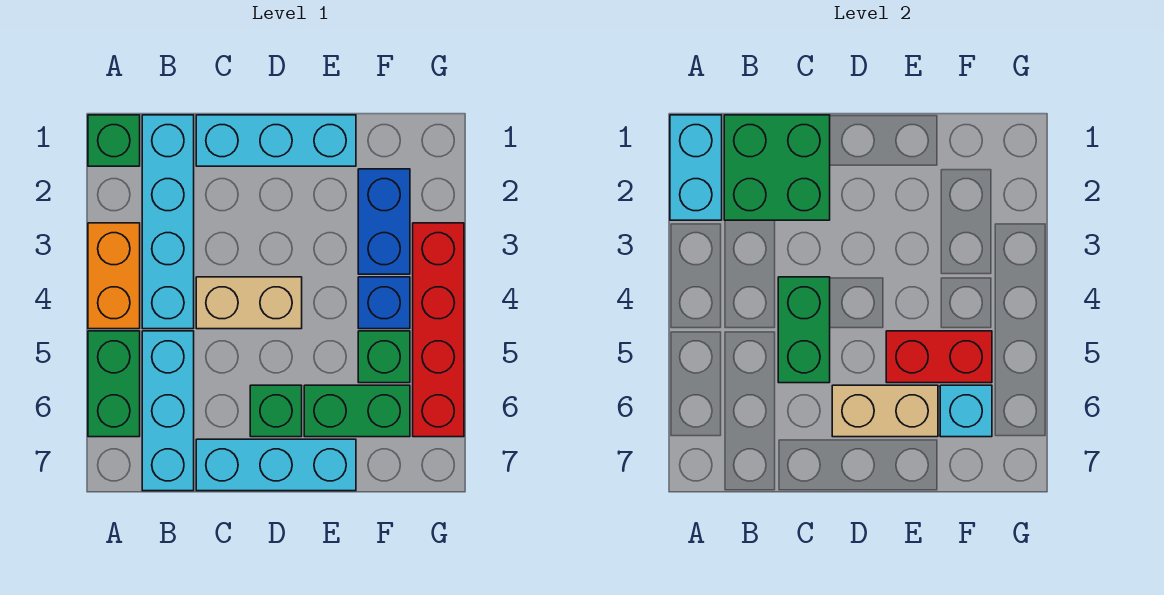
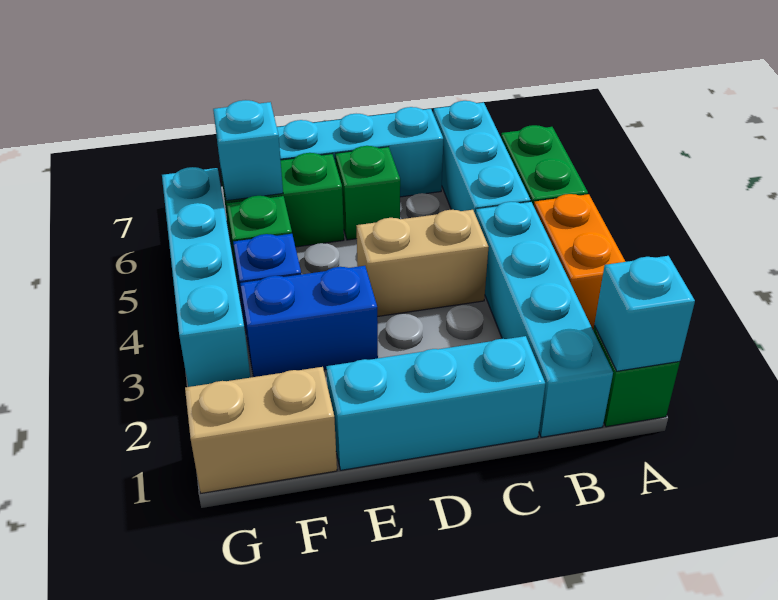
cyan 1x2 brick [670,115,722,220] -> cyan 1x1 brick [594,256,695,371]
green 2x2 brick [724,115,830,220] -> none
green 1x2 brick [778,277,830,383] -> none
tan 1x2 brick [832,385,938,437] -> tan 1x2 brick moved to [185,367,337,493]
red 1x2 brick [886,331,992,383] -> none
blue 1x2 brick [358,169,410,274] -> blue 1x2 brick turned to [240,266,378,377]
red 1x4 brick [413,223,464,437] -> cyan 1x4 brick [162,167,250,387]

